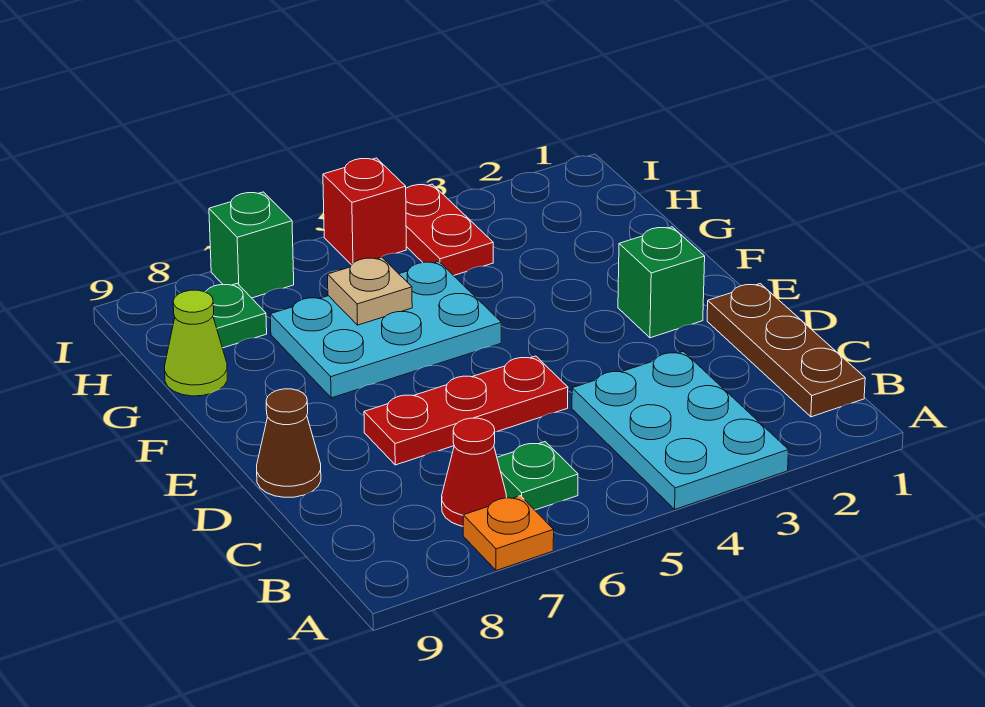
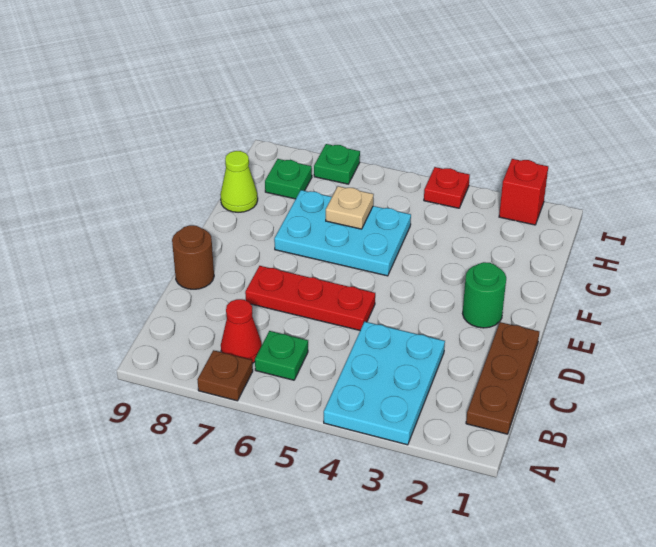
orange 1x1 plate [463,496,554,571] -> brown 1x1 plate [197,350,253,401]
brown 1x1 cone [257,389,321,497] -> brown 1x1 round brick [172,225,214,289]
green 1x1 brick [618,227,705,338] -> green 1x1 round brick [463,262,506,328]
red 1x2 plate [406,184,493,276] -> red 1x1 plate [424,167,470,208]
red 1x1 brick [323,158,406,265] -> red 1x1 brick moved to [499,159,548,225]
green 1x1 brick [209,192,294,298] -> green 1x1 plate [314,144,360,184]

